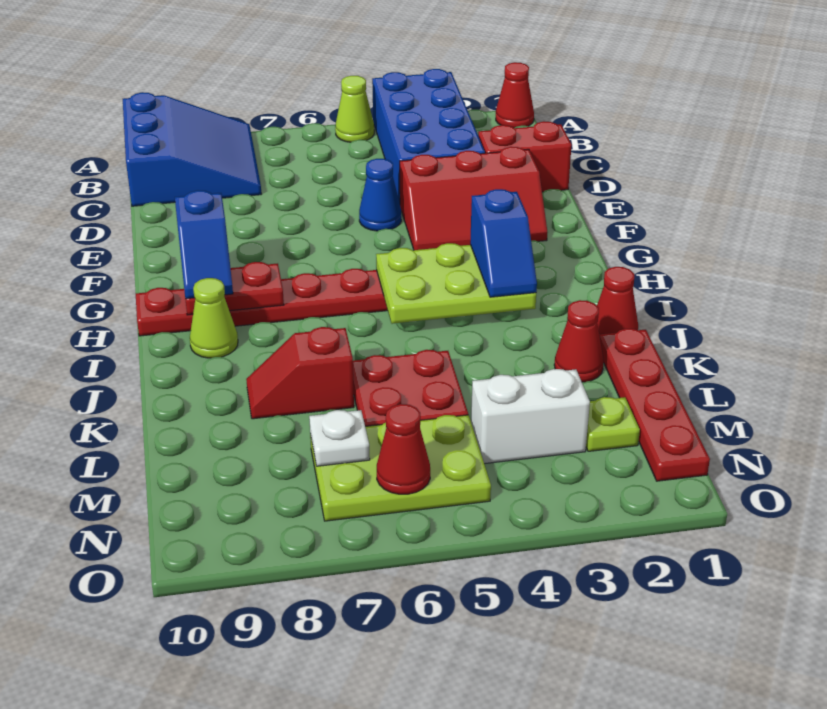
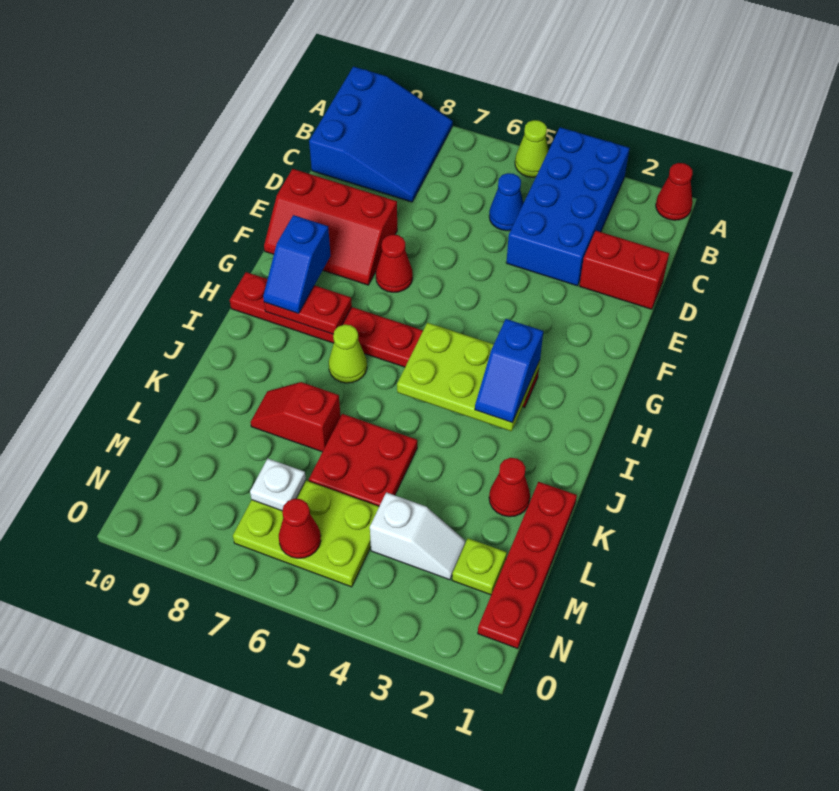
red 2x3 slope [400,147,548,250] -> red 2x3 slope moved to [264,169,397,285]
blue 1x1 cone [359,159,401,231] -> blue 1x1 cone moved to [489,173,523,231]
lime 1x1 cone [190,278,238,358] -> lime 1x1 cone moved to [329,325,367,383]
red 1x1 cone [597,267,638,334] -> red 1x1 cone moved to [376,235,413,292]
white 1x2 brick [471,369,590,464] -> white 1x2 slope [370,492,465,580]

